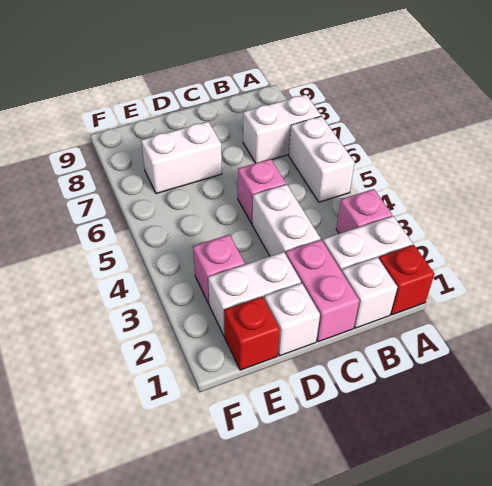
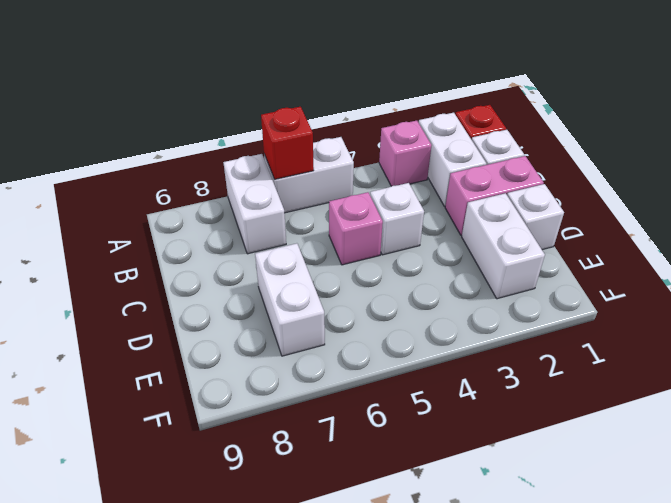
white 1x2 brick [252,184,321,256] -> white 1x1 brick [370,183,424,255]
red 1x1 brick [224,297,280,370] -> red 1x1 brick moved to [261,107,314,179]
pink 1x1 brick [193,235,245,304] -> none

